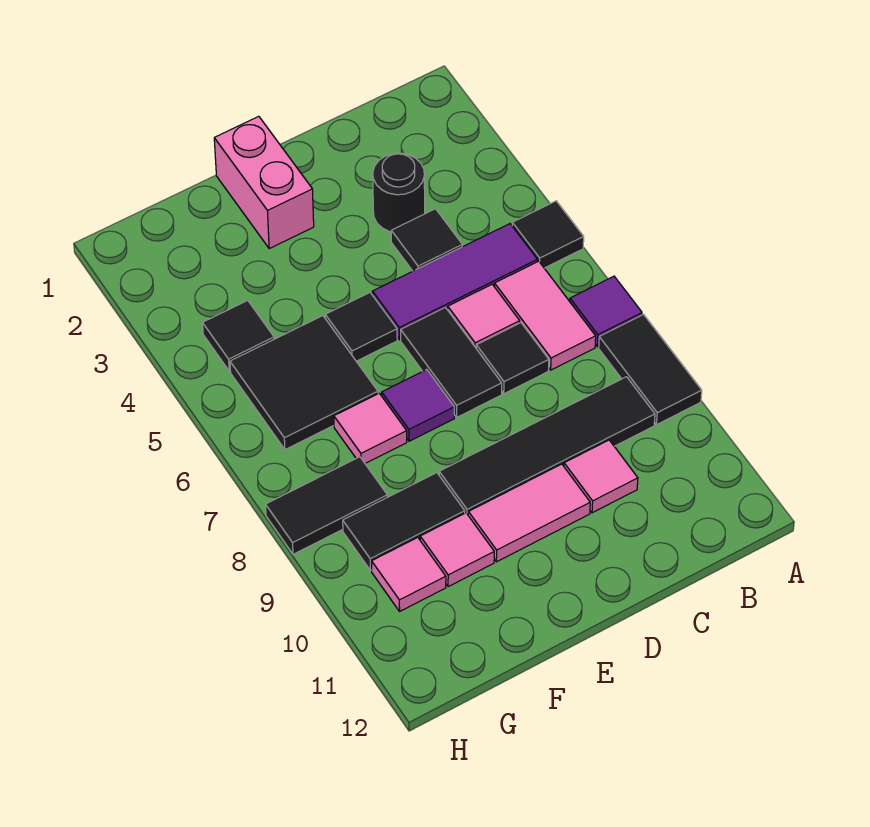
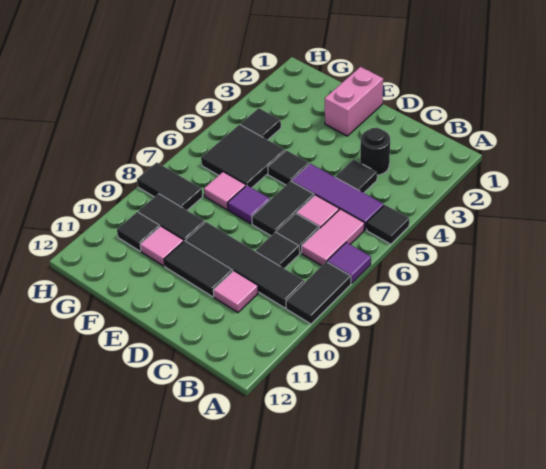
none -> black 1x1 tile [256,232,300,269]
pink 1x2 tile [468,464,590,562] -> black 1x2 tile [164,241,233,297]
pink 1x1 tile [372,537,446,611] -> black 1x1 tile [117,212,160,251]

